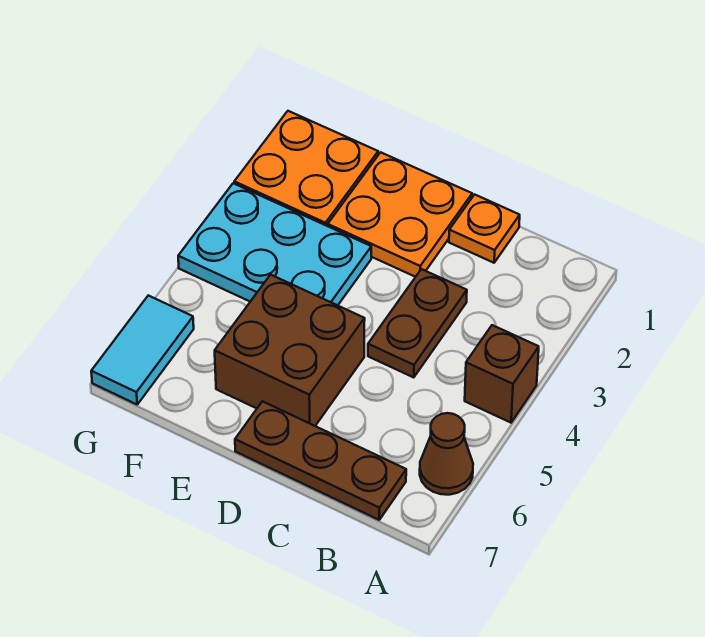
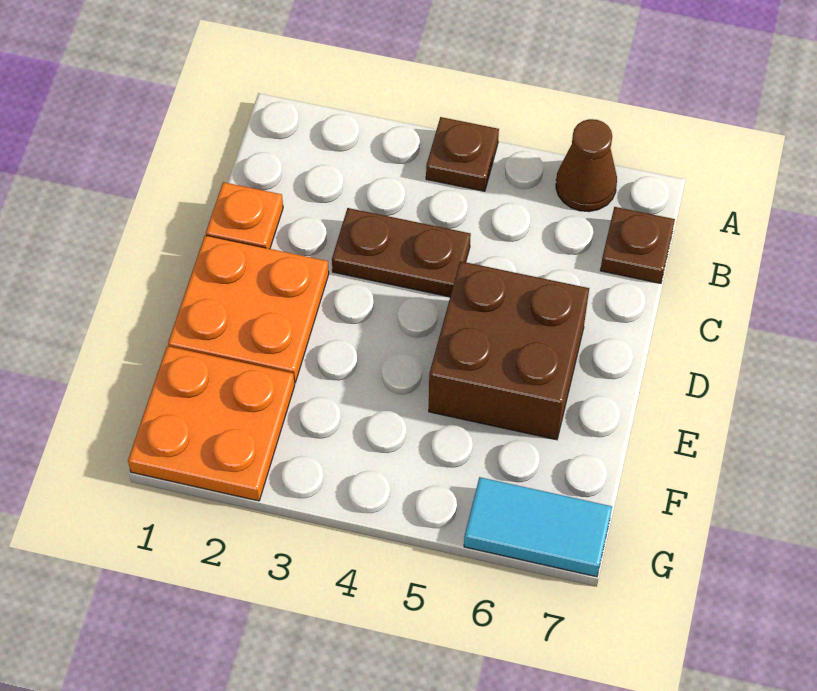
brown 1x1 brick [465,325,539,423] -> brown 1x1 plate [426,117,499,191]
brown 1x3 plate [235,401,406,520] -> brown 1x1 plate [600,207,675,283]
cyan 2x3 plate [178,183,371,305] -> none

